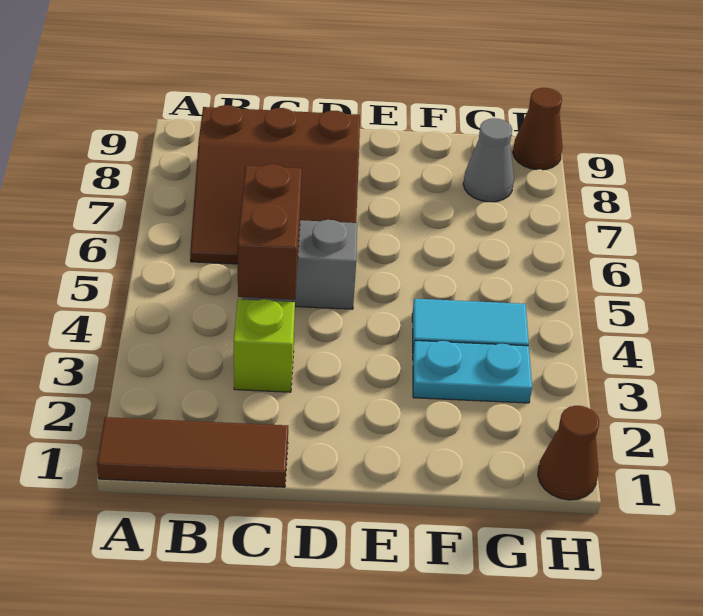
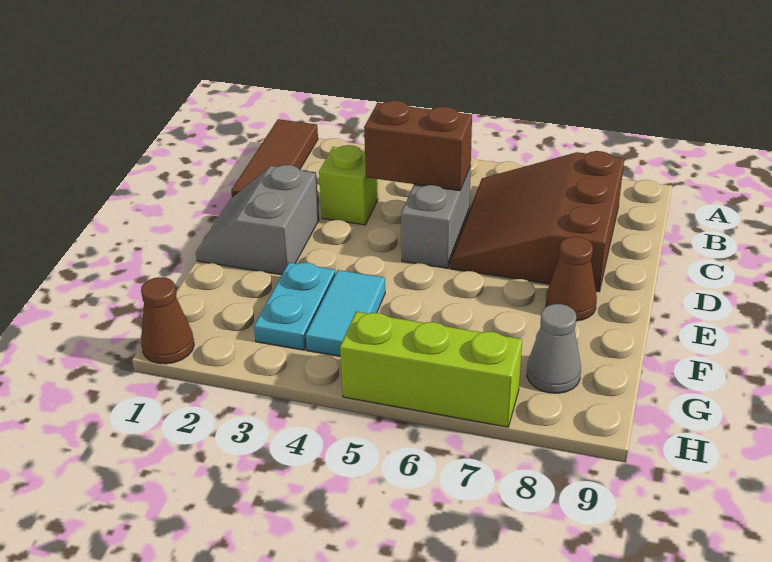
none -> grey 2x2 slope [196,165,319,275]
none -> lime 1x3 brick [340,312,522,427]
brown 1x1 cone [513,88,562,170] -> brown 1x1 cone moved to [546,237,597,321]

